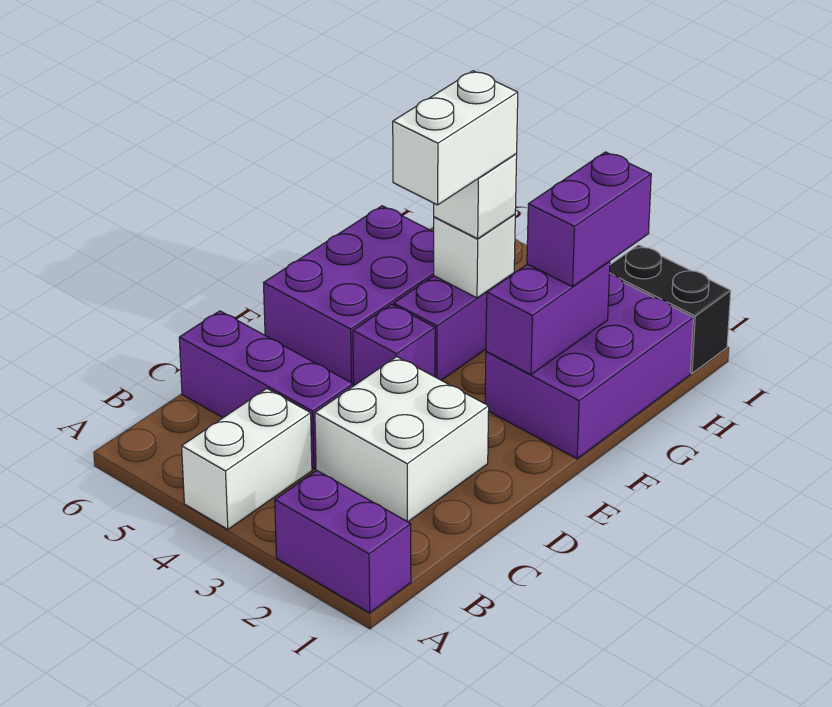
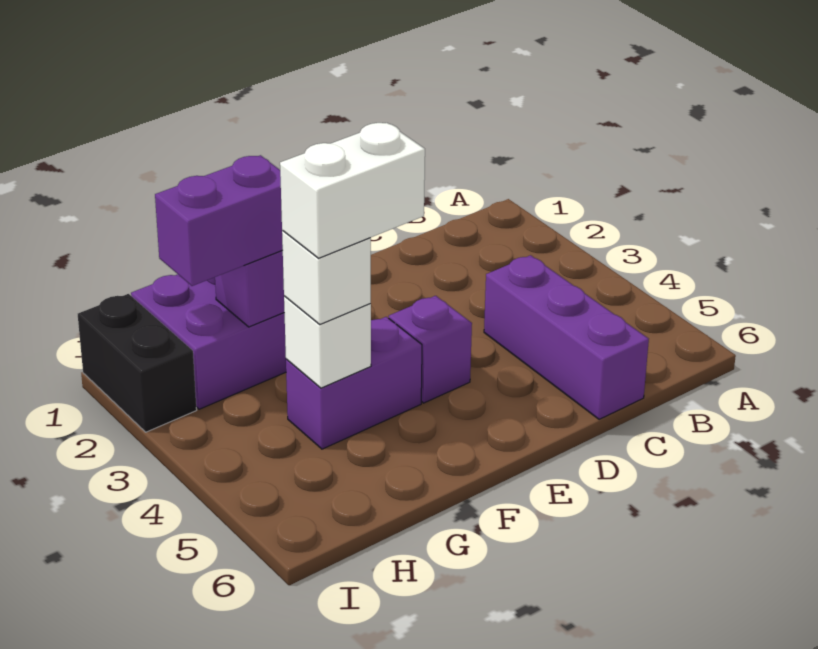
purple 1x2 brick [275,470,411,613] -> none
white 1x2 brick [182,389,312,530] -> none
white 2x2 brick [315,356,489,522] -> none
purple 2x3 brick [264,206,434,385] -> none

